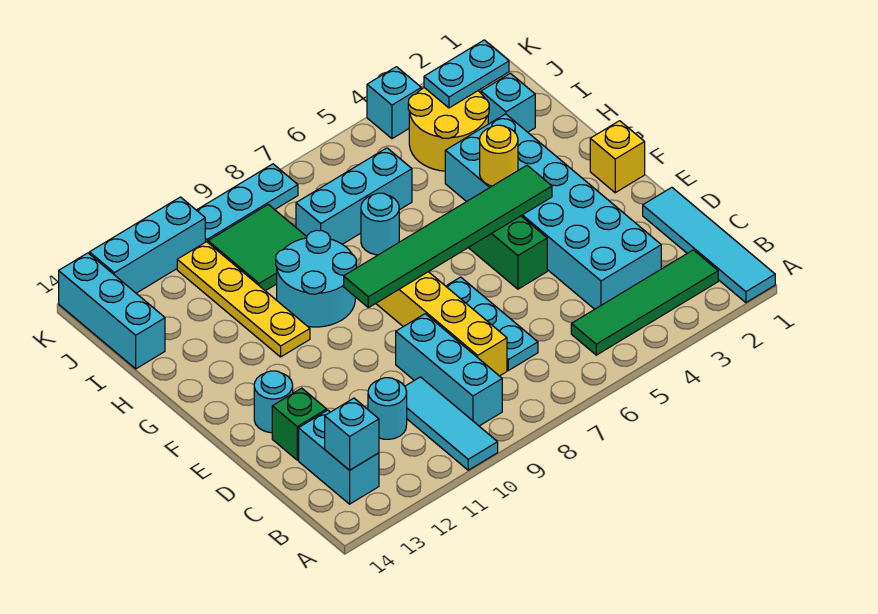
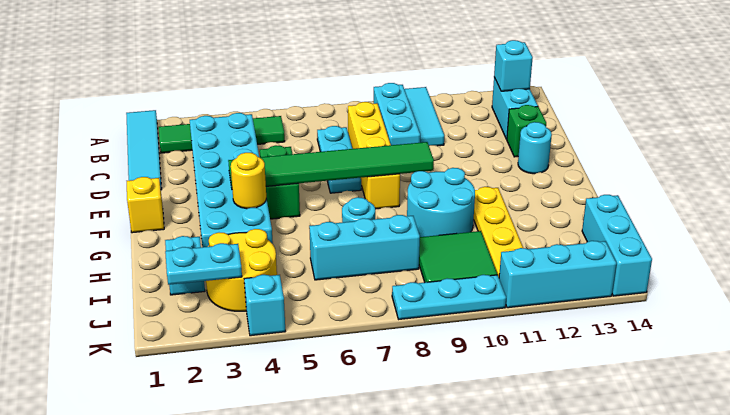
cyan 1x1 round brick [368,378,407,439] -> none

